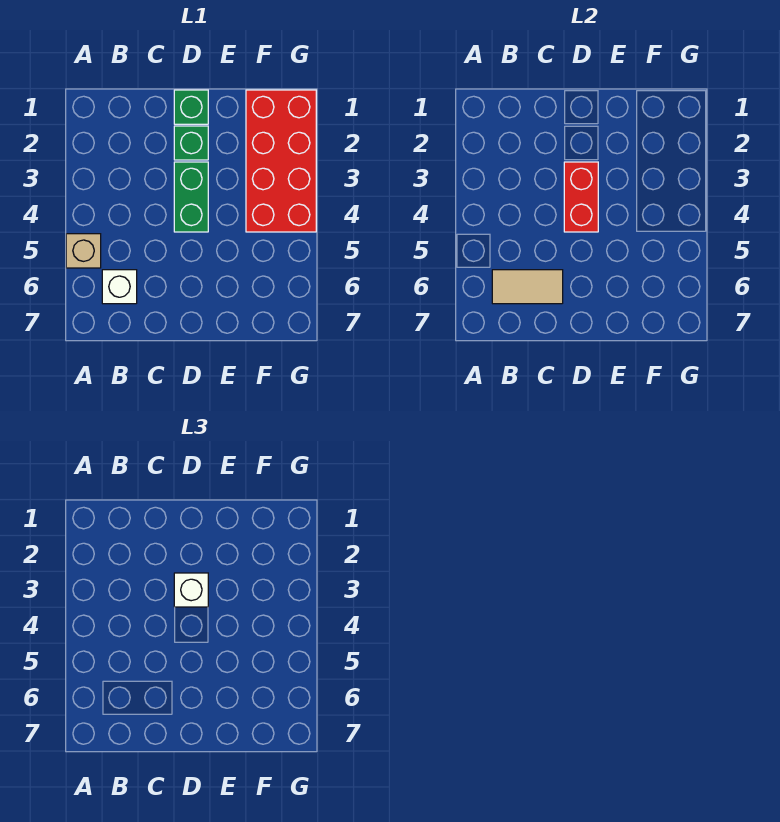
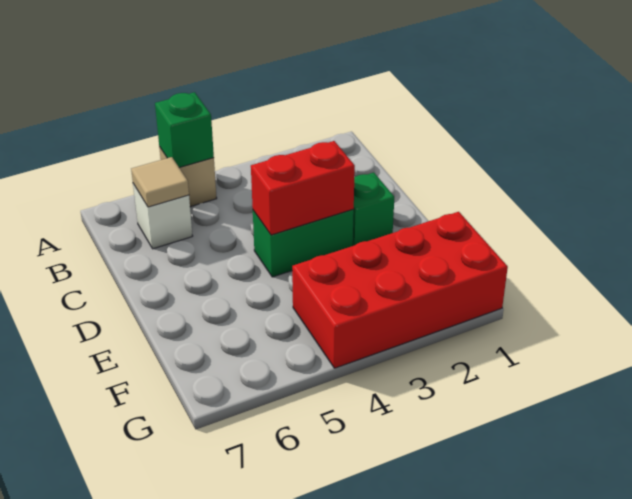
tan 1x2 tile [492,270,563,304] -> tan 1x1 tile [131,157,189,207]
green 1x1 brick [174,90,208,124] -> green 1x1 brick moved to [155,92,214,168]
white 1x1 brick [174,573,208,607] -> none

